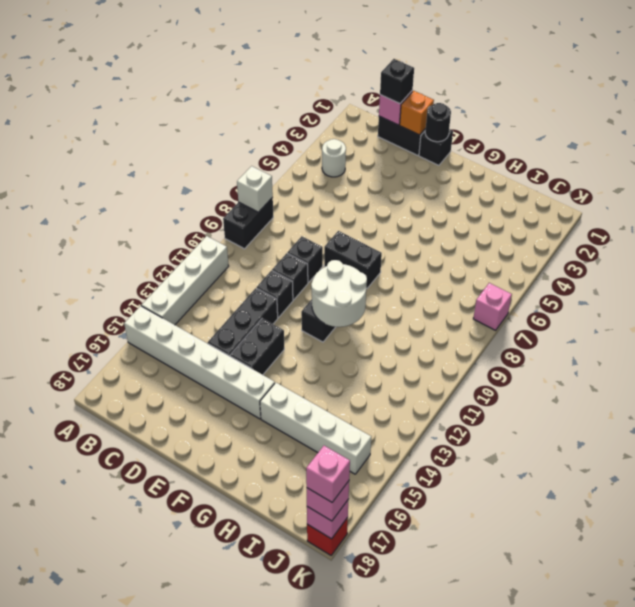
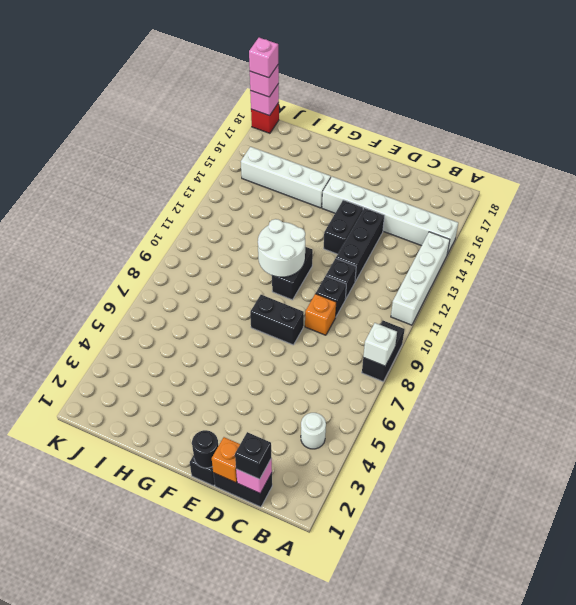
black 1x1 brick [287,236,323,283] -> orange 1x1 brick [305,294,336,335]
pink 1x1 brick [473,283,512,330] -> none

